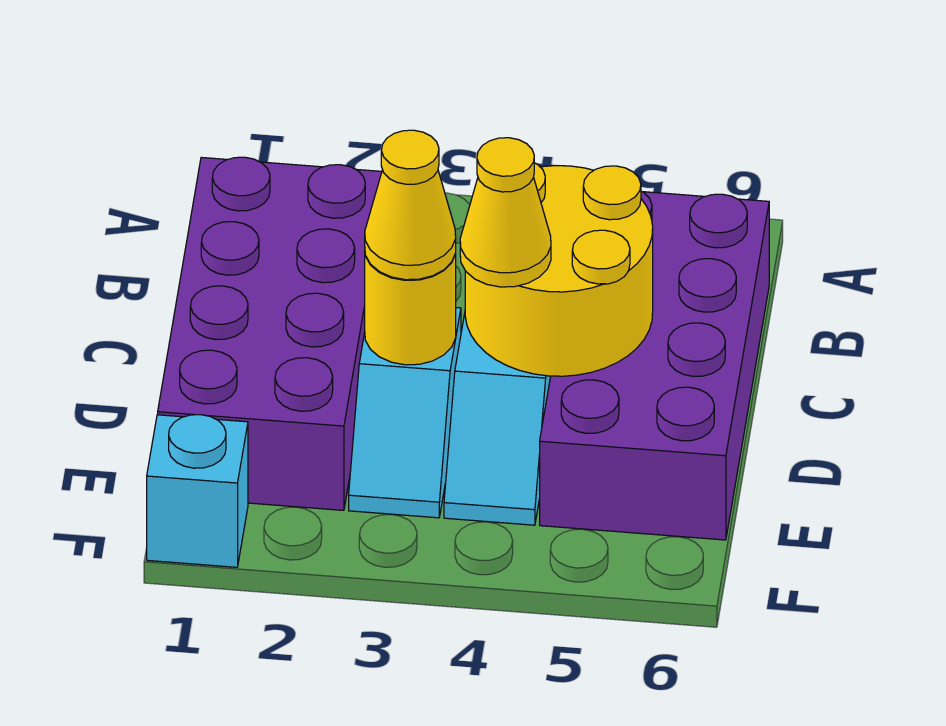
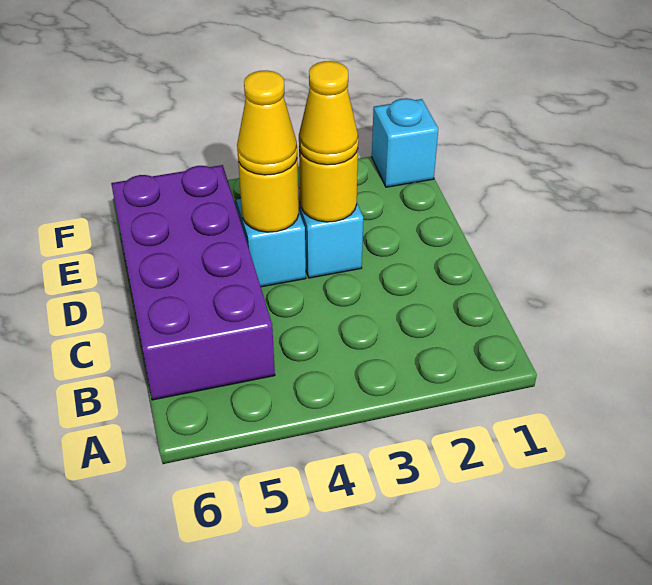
purple 2x4 brick [158,157,382,510] -> none
yellow 2x2 round brick [465,163,653,376] -> yellow 1x1 round brick [238,158,299,232]

